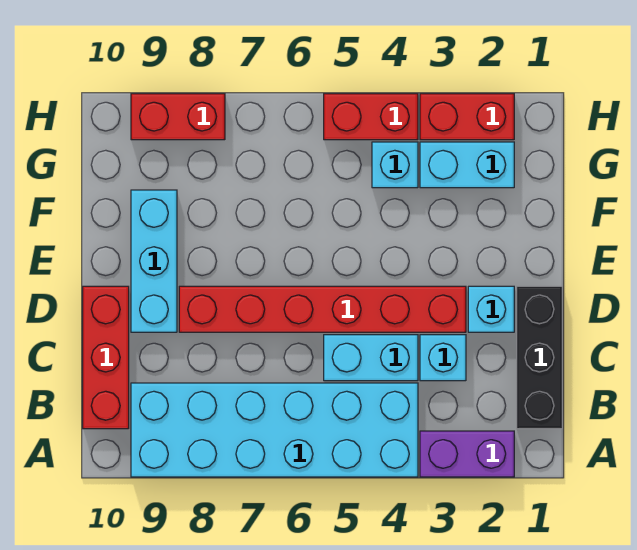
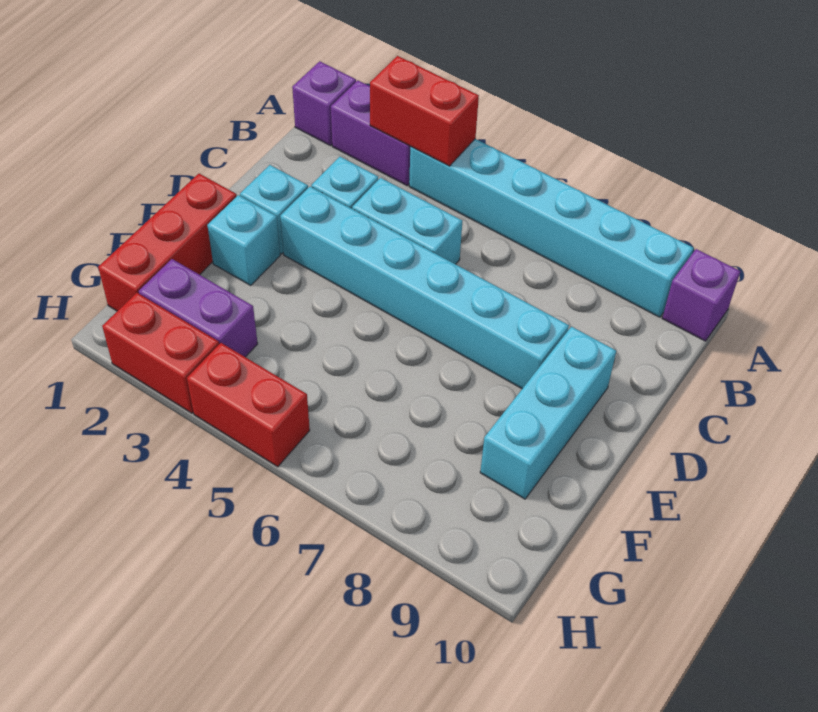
none -> purple 1x1 brick [292,61,356,146]
cyan 2x6 brick [131,383,418,477] -> cyan 1x6 brick [409,139,693,317]
none -> purple 1x1 brick [662,249,740,341]
black 1x3 brick [517,286,562,429] -> none
red 1x3 brick [83,286,129,429] -> red 1x3 brick moved to [98,174,237,311]
red 1x6 brick [179,286,466,332] -> cyan 1x6 brick [280,187,569,389]
cyan 1x2 brick [420,142,514,188] -> purple 1x2 brick [139,259,258,357]
cyan 1x1 brick [372,142,418,188] -> cyan 1x1 brick moved to [207,195,280,285]
red 1x2 brick [131,94,225,140] -> red 1x2 brick moved to [370,56,479,166]

